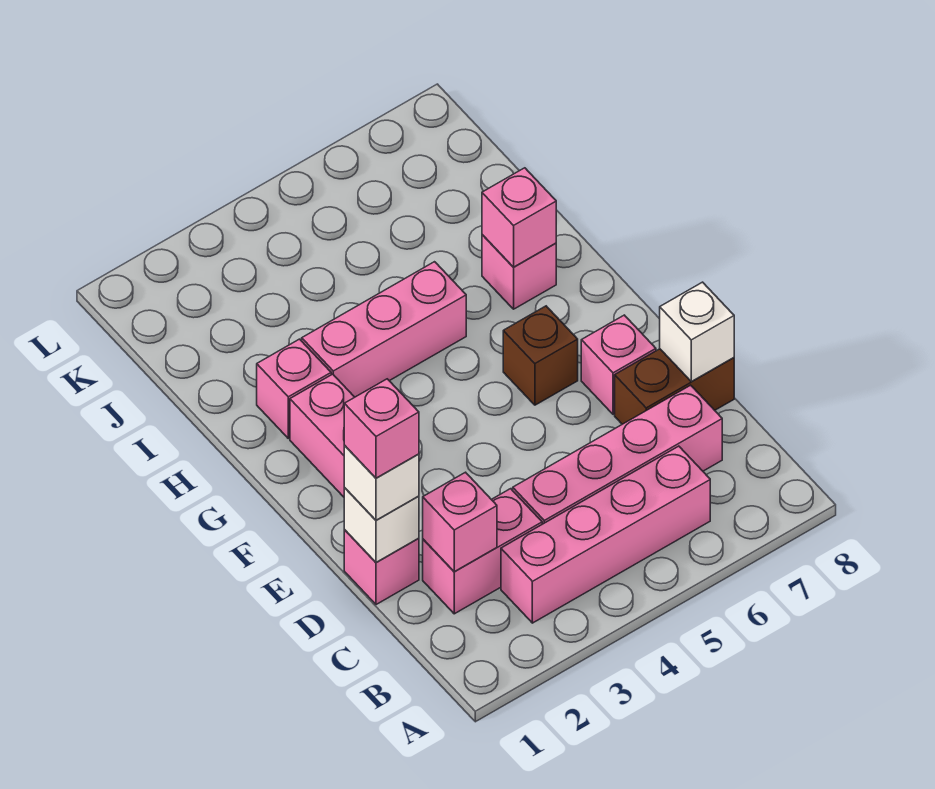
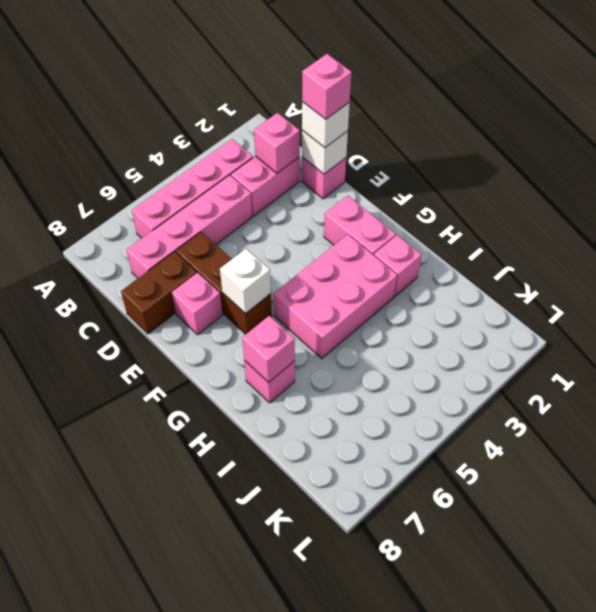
white 1x1 brick [660,282,734,382] -> white 1x1 brick moved to [220,249,271,313]
brown 1x1 brick [503,306,578,405] -> brown 1x3 brick [176,232,272,334]
pink 1x3 brick [302,262,466,397] -> pink 2x3 brick [273,234,397,358]

